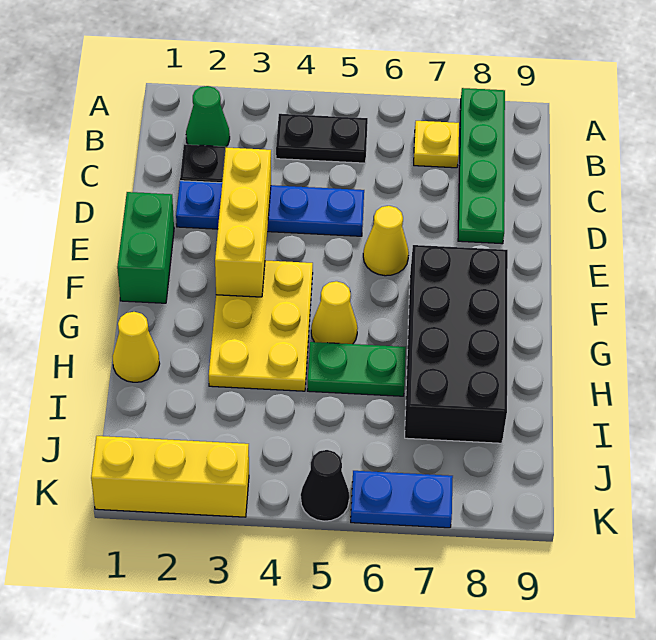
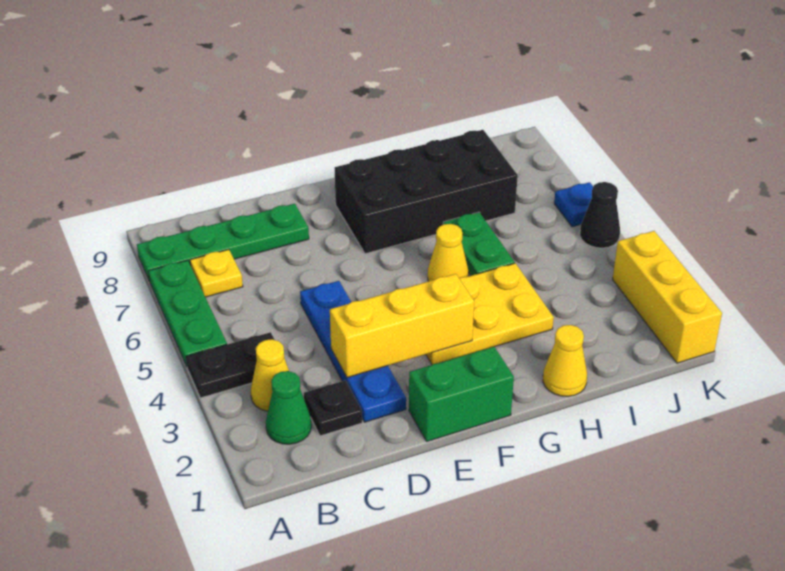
none -> green 1x3 plate [148,260,227,366]
black 1x2 plate [276,114,368,163] -> black 1x2 plate turned to [186,332,275,398]
yellow 1x1 cone [363,206,409,276] -> yellow 1x1 cone moved to [251,339,289,411]
blue 1x2 plate [351,471,453,528] -> blue 1x1 plate [554,182,593,227]

